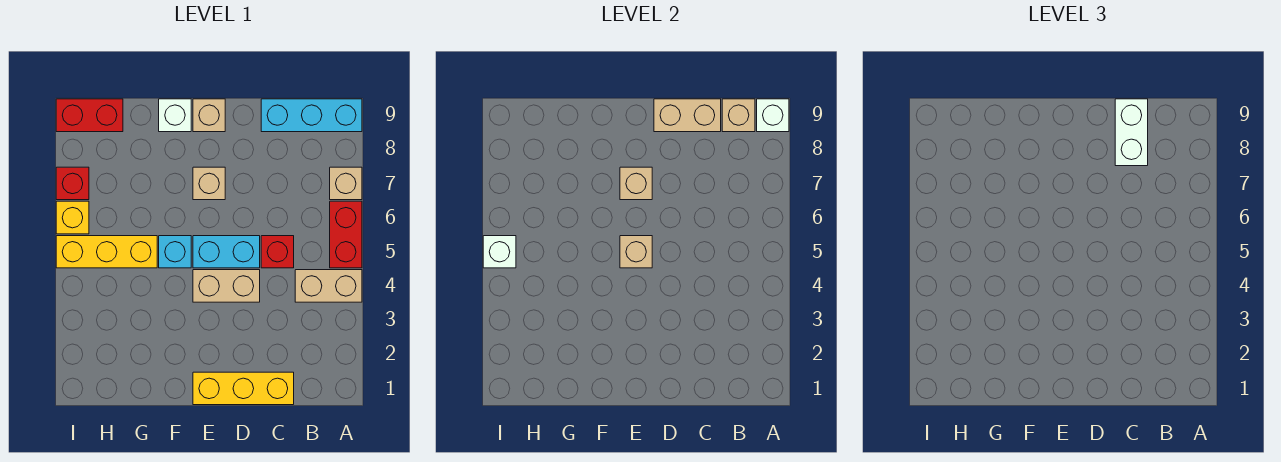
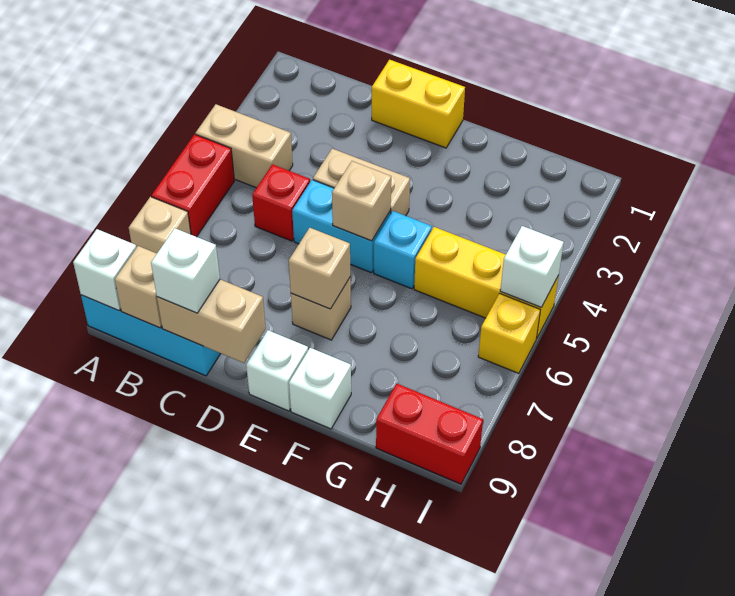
yellow 1x3 brick [193,372,294,405] -> yellow 1x2 brick [372,60,465,148]
white 1x2 brick [1115,99,1148,166] -> white 1x1 brick [151,228,220,313]
tan 1x1 brick [193,99,225,132] -> white 1x1 brick [246,330,308,411]
red 1x1 brick [56,167,89,200] -> none

